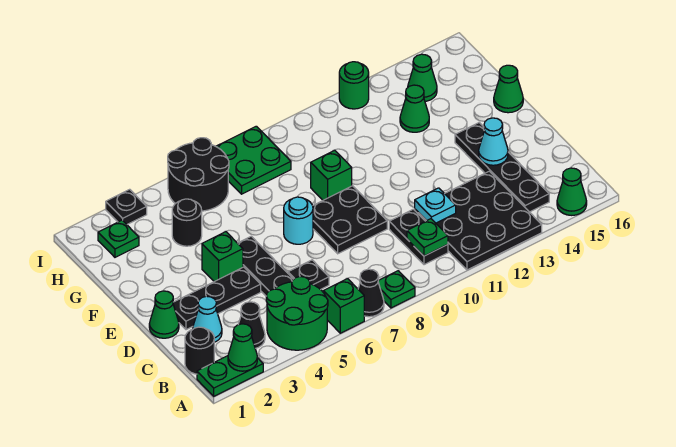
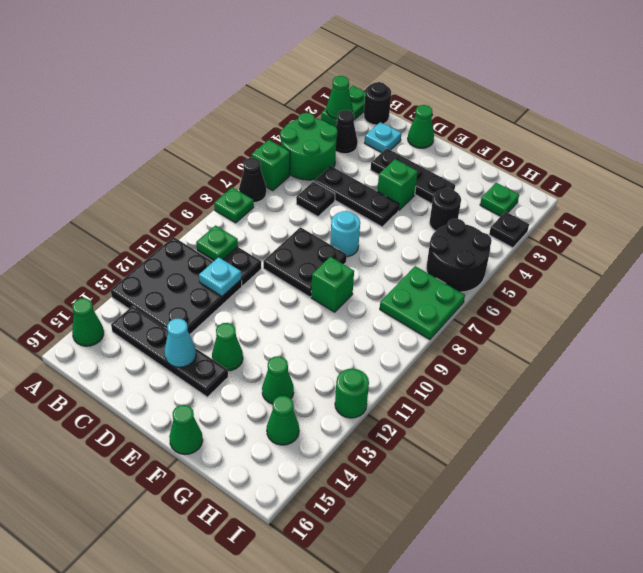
cyan 1x1 cone [193,296,222,342] -> cyan 1x1 plate [364,122,401,153]
black 1x3 plate [173,267,261,330] -> black 1x3 plate turned to [371,148,455,204]
none -> green 1x1 cone [212,323,243,371]

